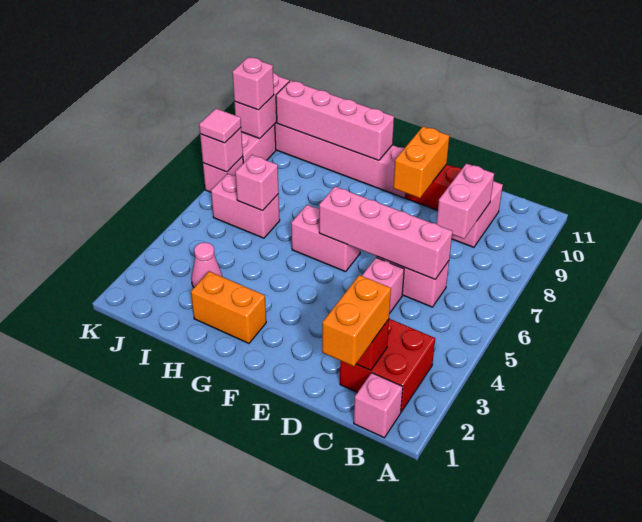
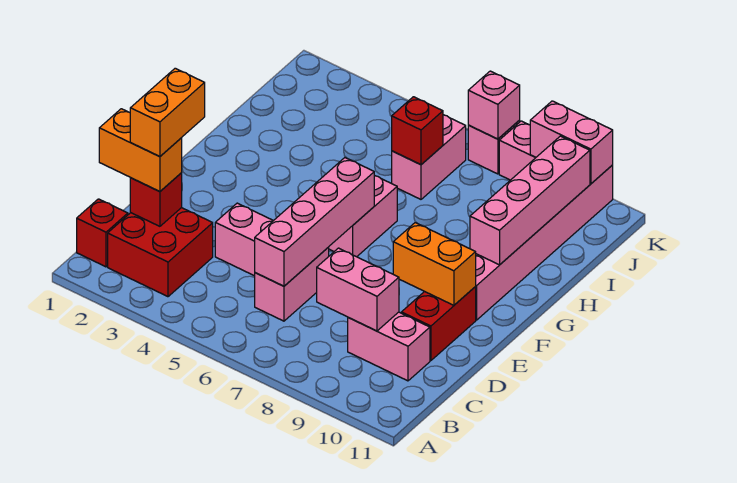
pink 1x1 brick [354,373,403,438] -> red 1x1 brick [77,199,128,267]
orange 1x2 brick [191,271,266,343] -> orange 1x2 brick moved to [130,68,205,157]
pink 1x1 cone [191,242,222,287] -> none
pink 1x1 brick [235,155,279,211] -> red 1x1 brick [392,97,443,165]
pink 1x1 tile [199,109,241,143] -> none
pink 1x1 brick [232,57,274,110] -> none

